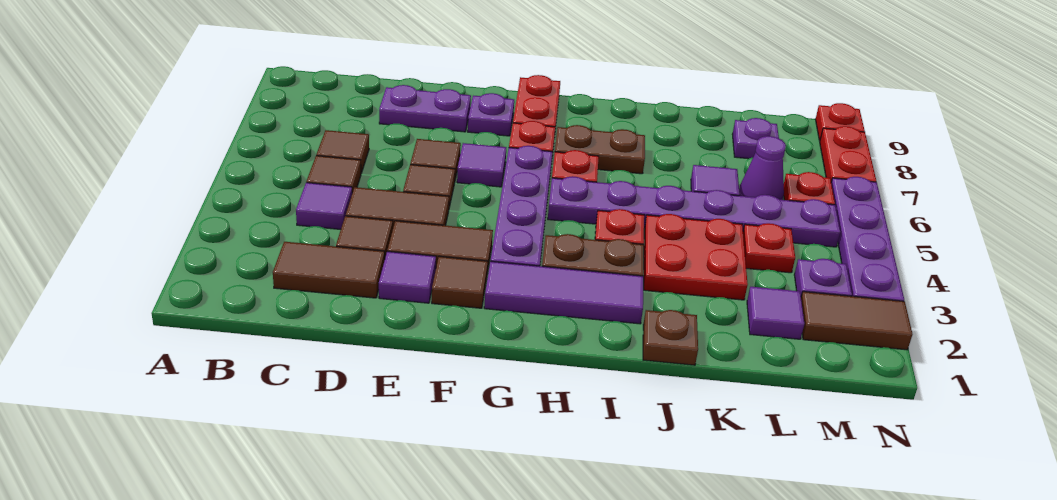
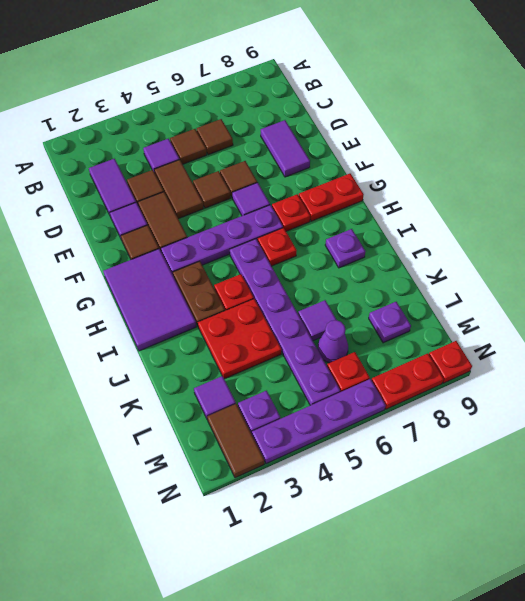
brown 1x2 tile [273,242,385,298] -> purple 1x2 tile [89,159,136,217]
purple 1x2 plate [379,85,471,132] -> purple 1x2 tile [261,120,310,177]
purple 1x1 plate [468,93,514,136] -> purple 1x1 plate moved to [325,229,365,268]
purple 1x3 tile [484,261,643,324] -> purple 2x3 tile [103,249,196,351]
brown 1x2 plate [555,125,645,174] -> none
brown 1x1 plate [643,310,698,365] -> none
red 1x1 plate [743,223,795,273] -> none

